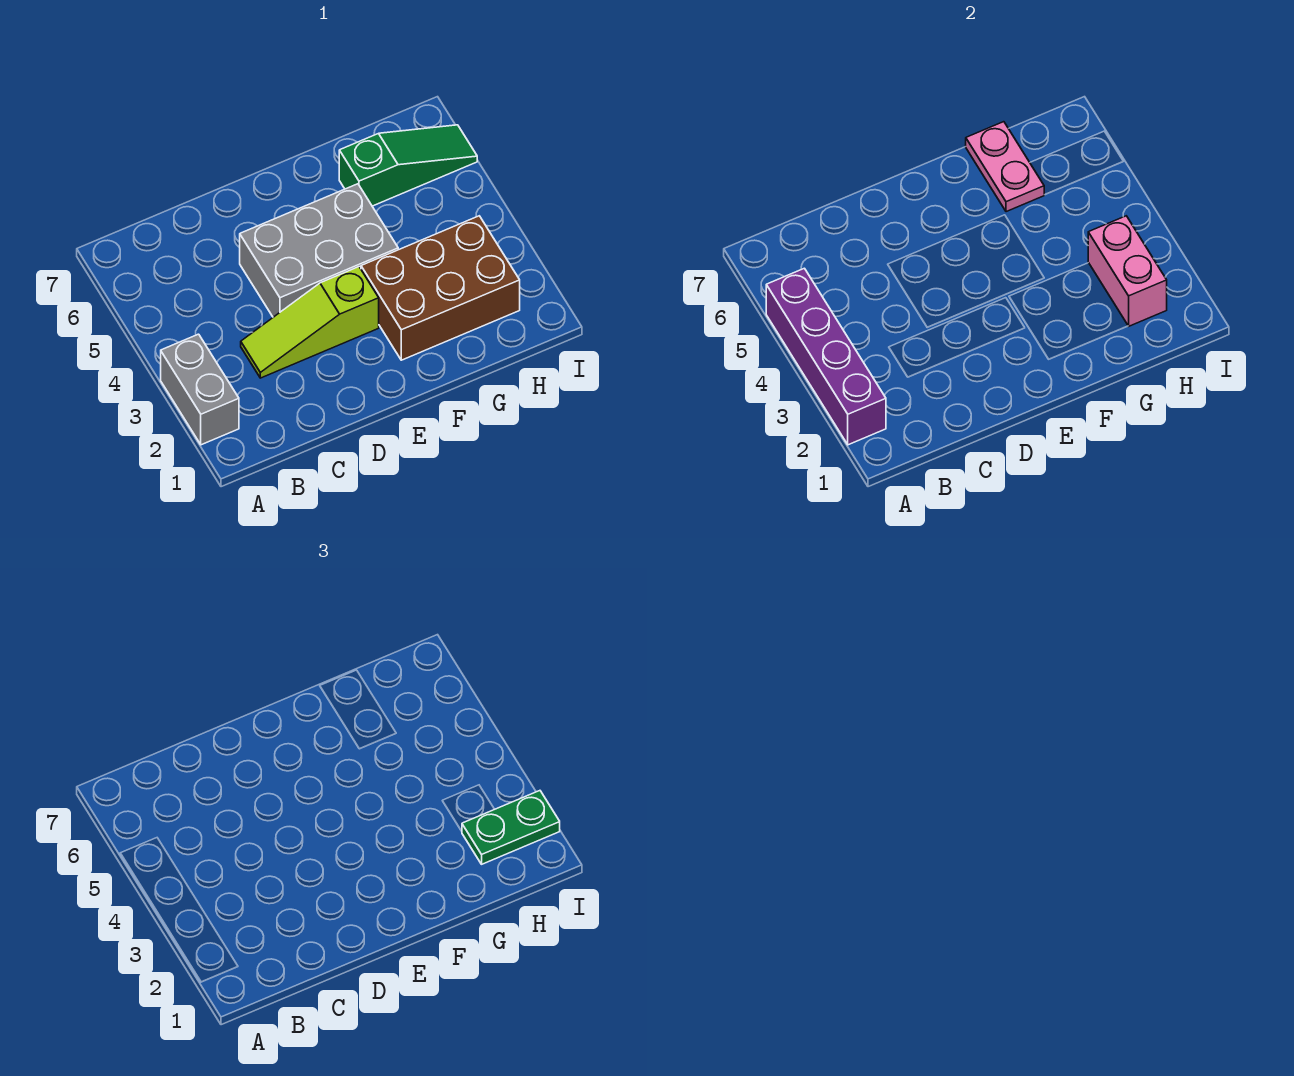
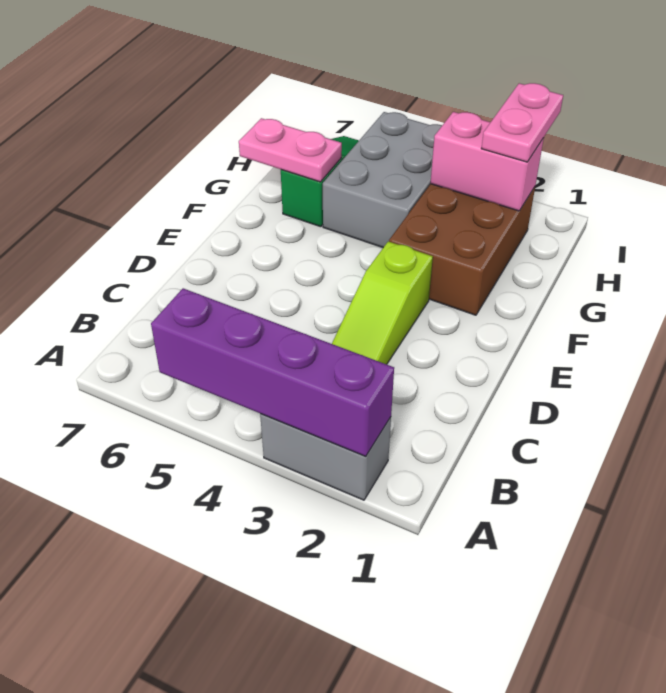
grey 2x3 brick [240,184,398,317] -> grey 2x3 brick moved to [323,112,442,247]
green 1x2 plate [462,791,560,864] -> pink 1x2 plate [481,83,563,162]

